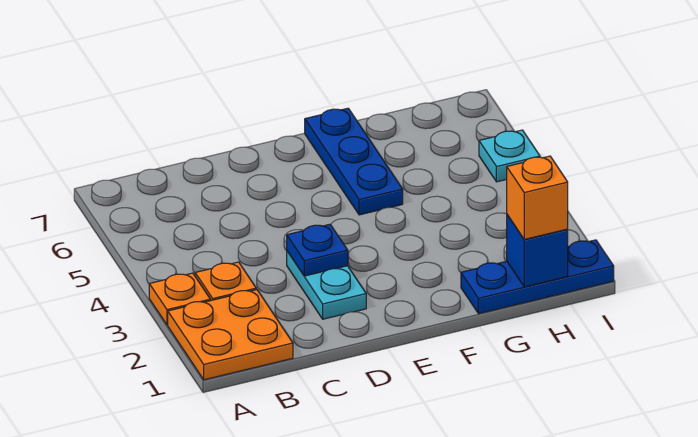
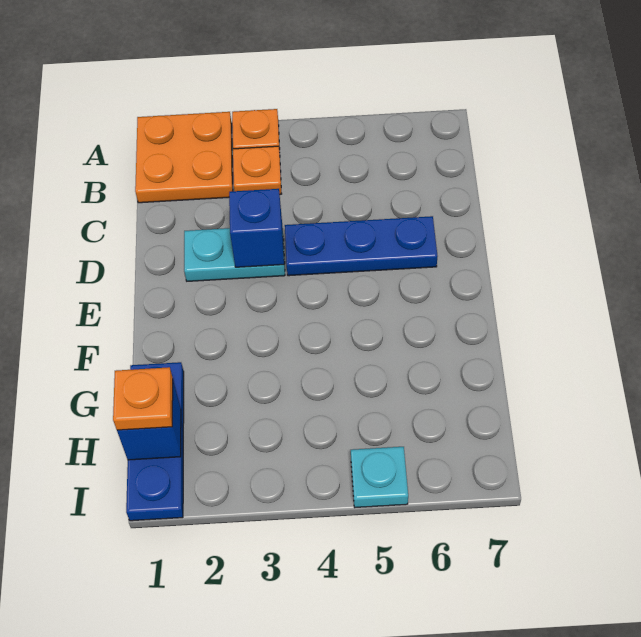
blue 1x1 plate [287,224,348,276] -> blue 1x1 brick [229,189,284,267]
blue 1x3 plate [305,108,403,215] -> blue 1x3 plate moved to [285,216,438,276]
orange 1x1 brick [507,156,568,239] -> orange 1x1 plate [113,367,173,430]

